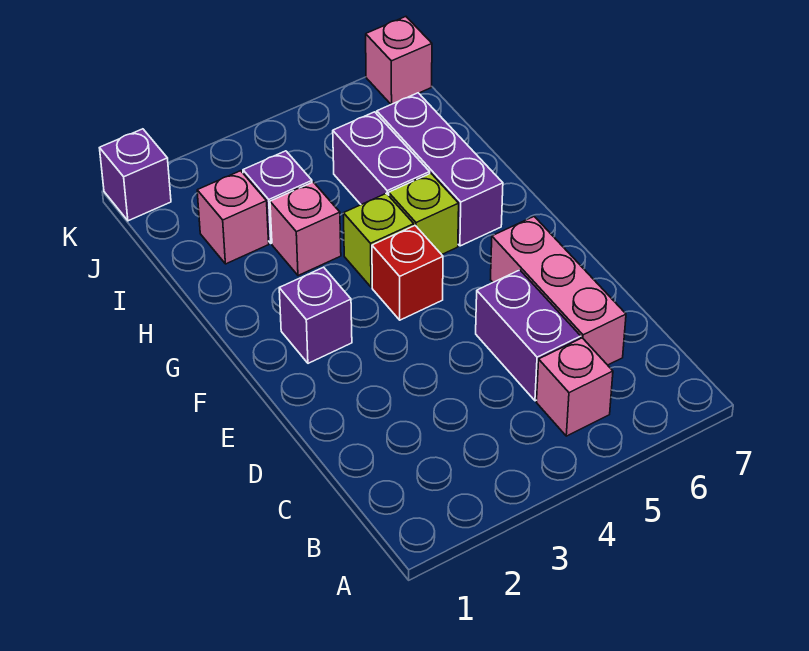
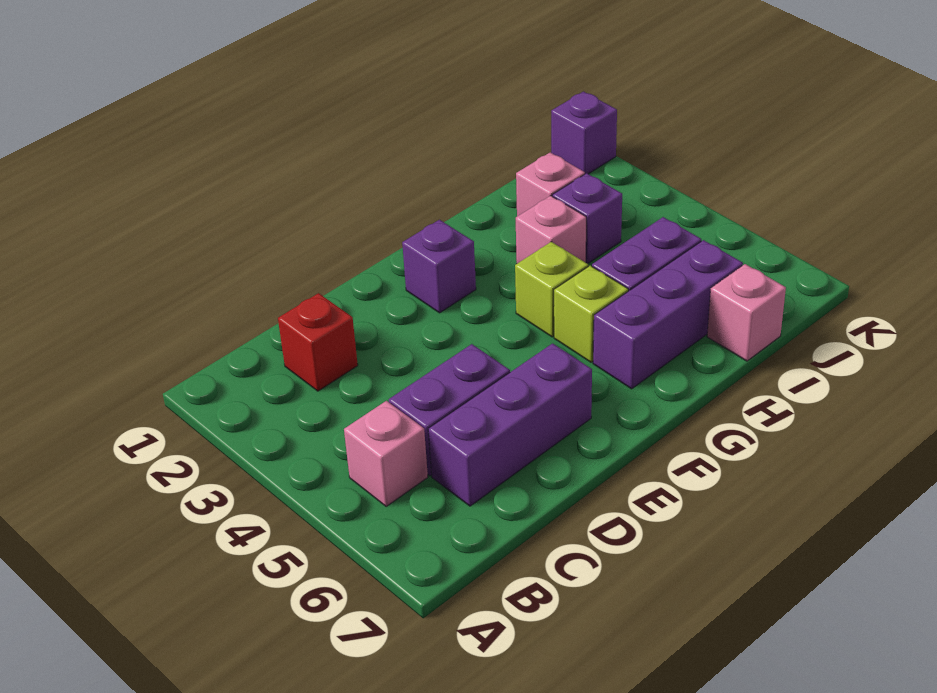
pink 1x3 brick [491,217,626,365] -> purple 1x3 brick [428,343,592,506]
red 1x1 brick [372,226,443,320] -> red 1x1 brick moved to [278,293,358,391]
pink 1x1 brick [366,17,432,104] -> pink 1x1 brick moved to [707,264,786,361]

